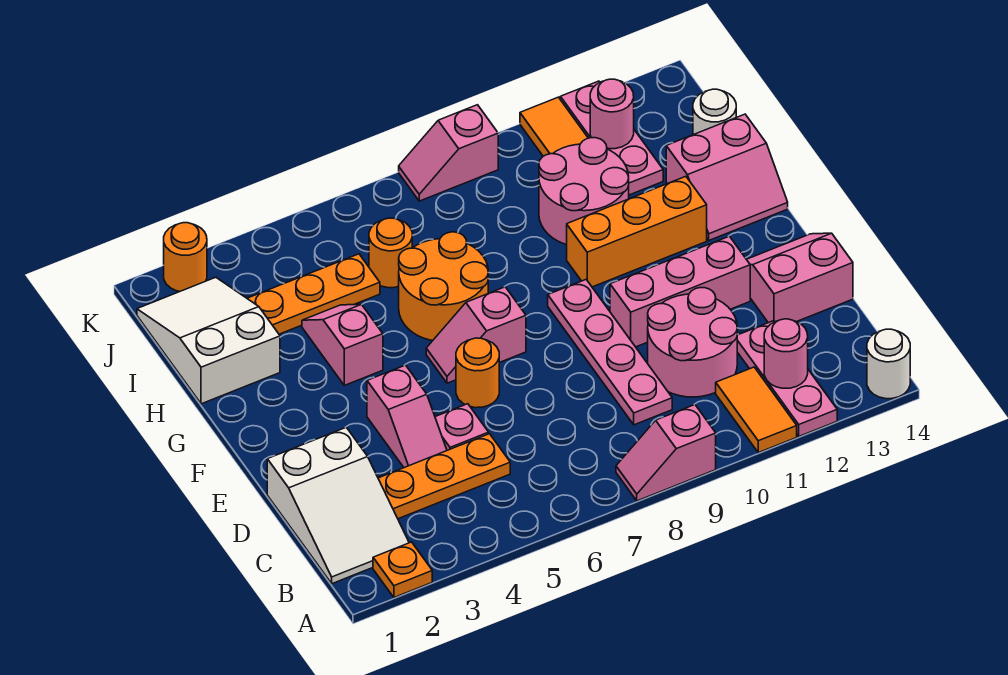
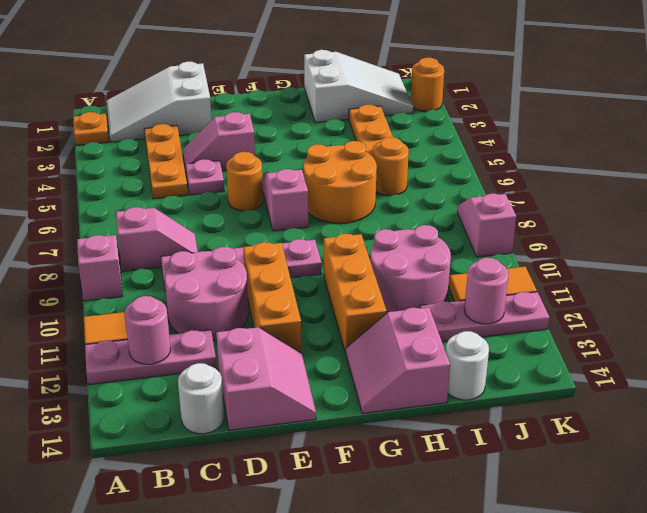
white 1x1 round brick [867,329,910,399] -> white 1x1 round brick moved to [178,363,224,434]
pink 1x3 brick [610,236,750,347] -> orange 1x3 brick [243,242,301,353]
pink 1x2 slope [302,304,383,385] -> pink 1x2 slope moved to [116,207,198,271]

